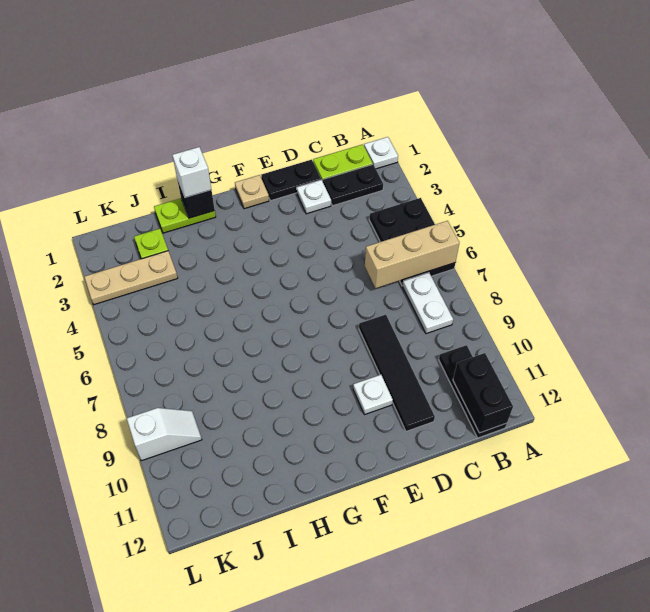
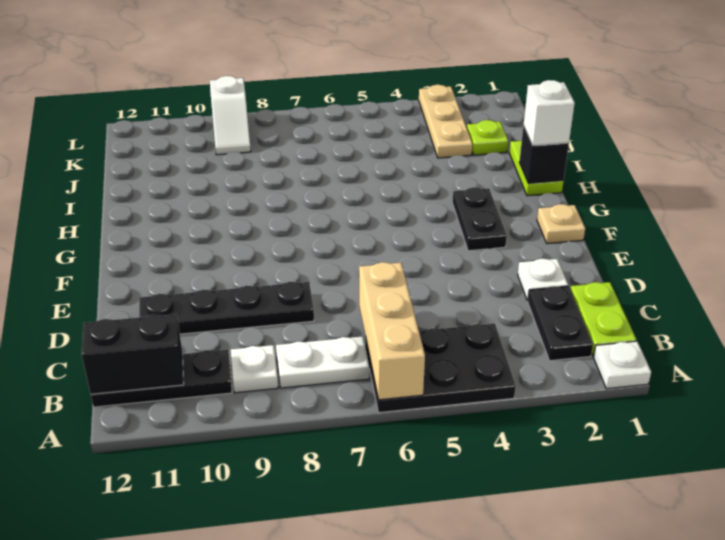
black 1x2 plate [261,160,321,201] -> black 1x2 plate moved to [452,187,507,251]
black 1x4 tile [359,315,435,431] -> black 1x4 plate [139,282,314,334]
white 1x1 plate [353,375,393,415] -> white 1x1 plate moved to [231,345,278,393]

